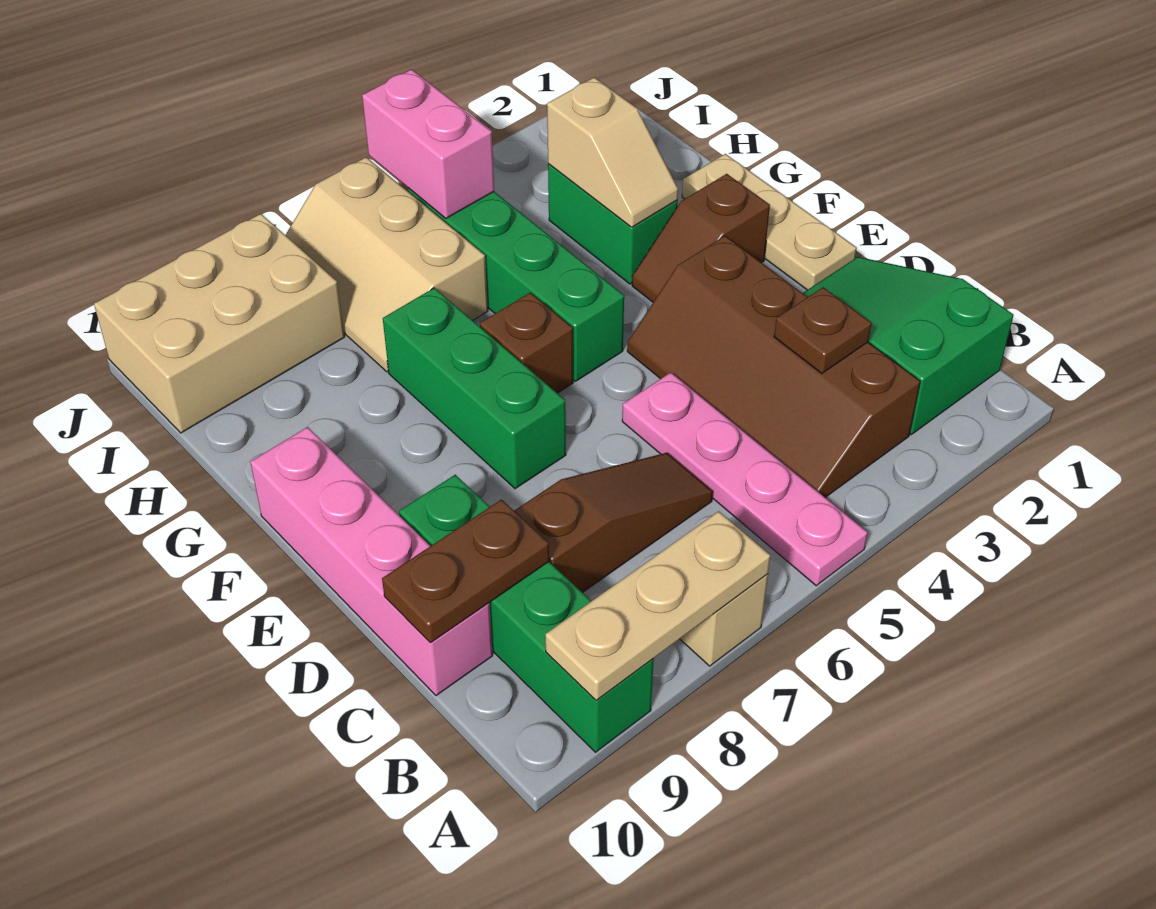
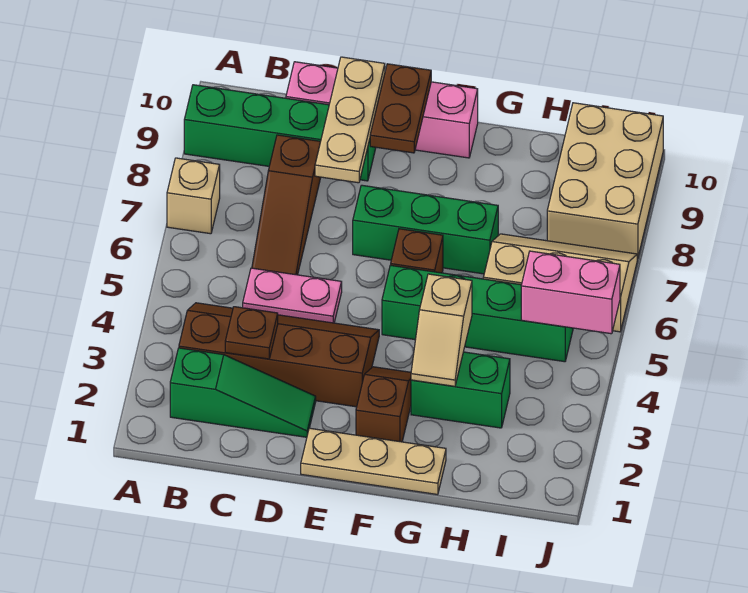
pink 1x4 plate [622,372,868,586] -> pink 1x2 plate [243,268,342,323]
tan 1x3 plate [545,511,770,701] -> tan 1x3 plate moved to [315,57,385,183]
green 2x3 slope [803,257,1013,435] -> green 1x3 slope [170,348,316,437]
brown 1x2 plate [382,500,549,643] -> brown 1x2 plate moved to [370,64,431,153]
tan 1x2 slope [547,77,678,227] -> tan 1x2 slope turned to [411,274,472,386]

